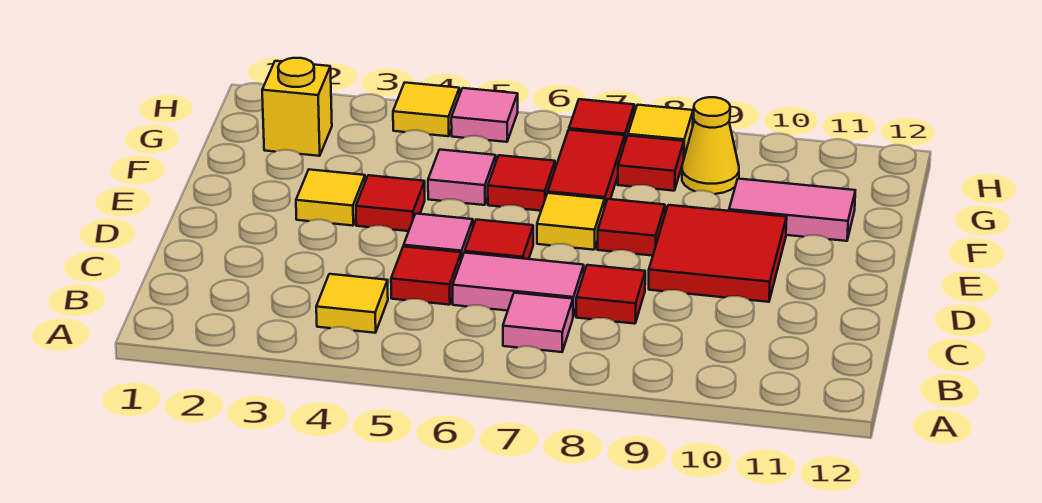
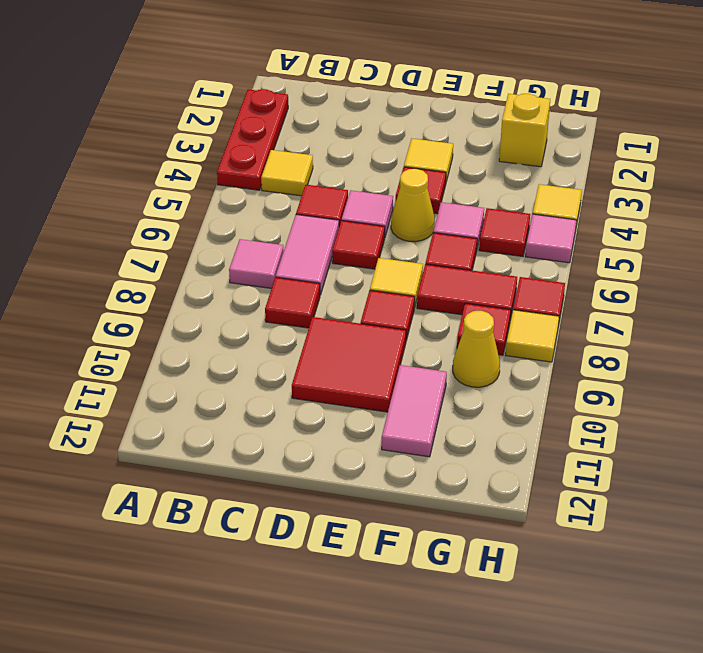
none -> red 1x3 plate [217,89,288,190]
none -> yellow 1x1 cone [391,169,435,242]
none -> red 1x1 tile [479,208,530,257]

